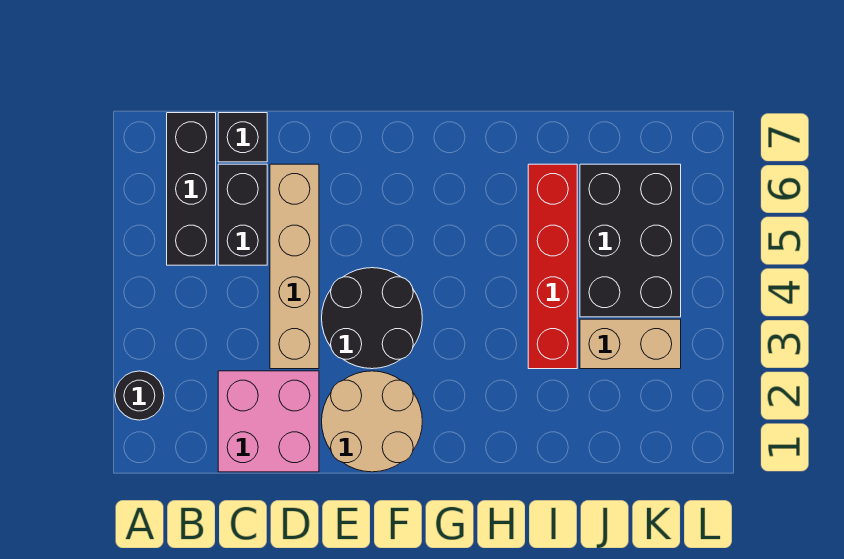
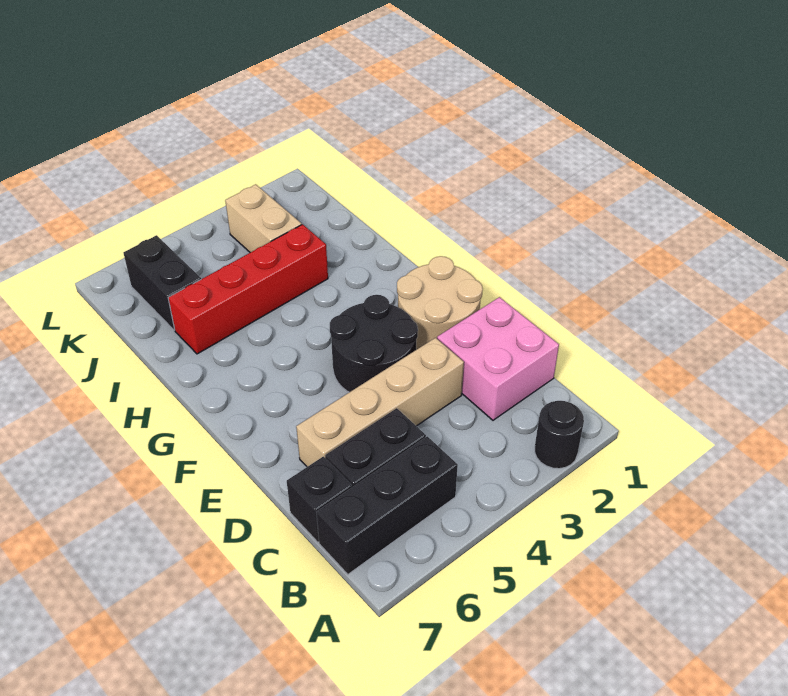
black 2x3 brick [580,164,681,317] -> black 1x2 brick [123,235,201,330]

